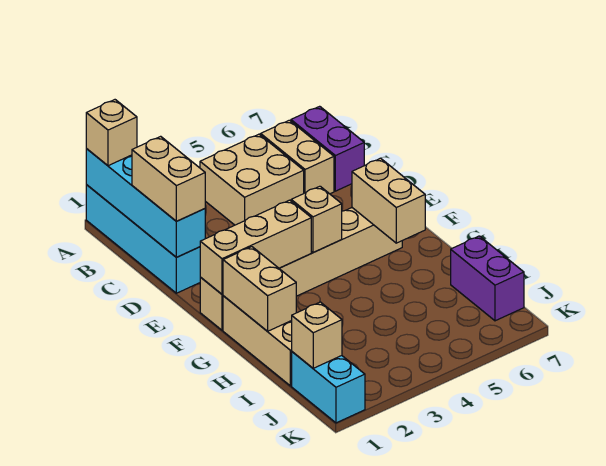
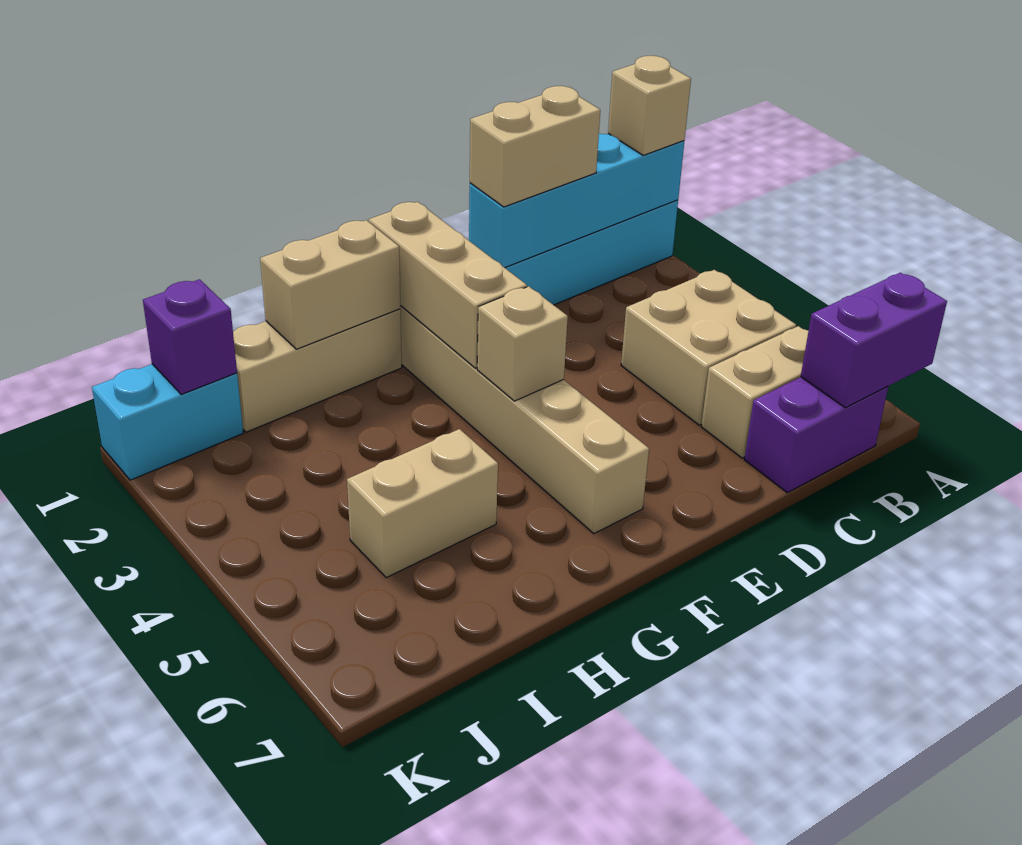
tan 1x2 brick [352,158,425,243] -> tan 1x2 brick moved to [347,429,498,578]
purple 1x2 brick [451,236,524,321] -> purple 1x2 brick moved to [801,273,947,408]
tan 1x1 brick [292,302,342,368] -> purple 1x1 brick [143,279,237,395]

